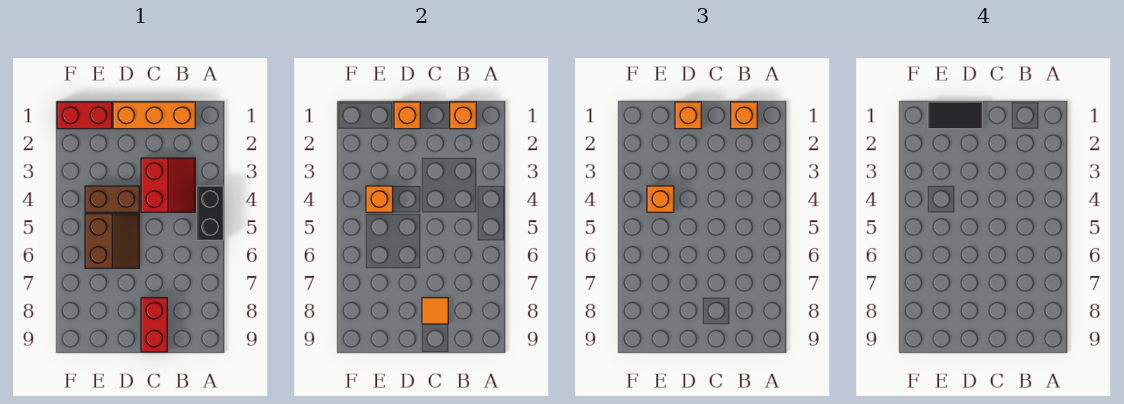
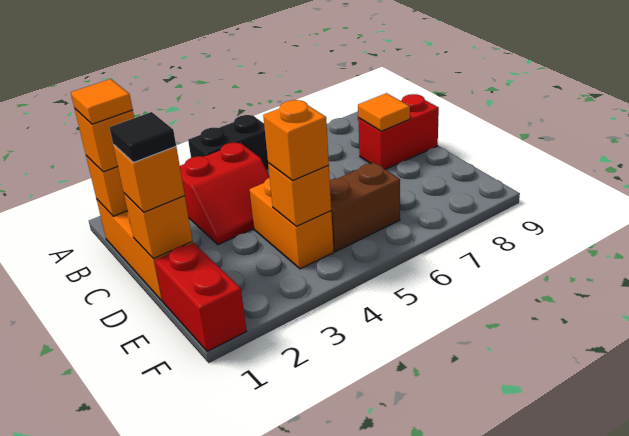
none -> orange 1x1 tile [71,79,133,124]
red 2x2 slope [141,158,195,212] -> red 2x2 slope turned to [180,142,270,245]
black 1x2 tile [928,102,982,129] -> black 1x1 tile [109,112,176,163]
brown 1x2 brick [85,186,139,212] -> orange 1x2 brick [250,178,334,269]

